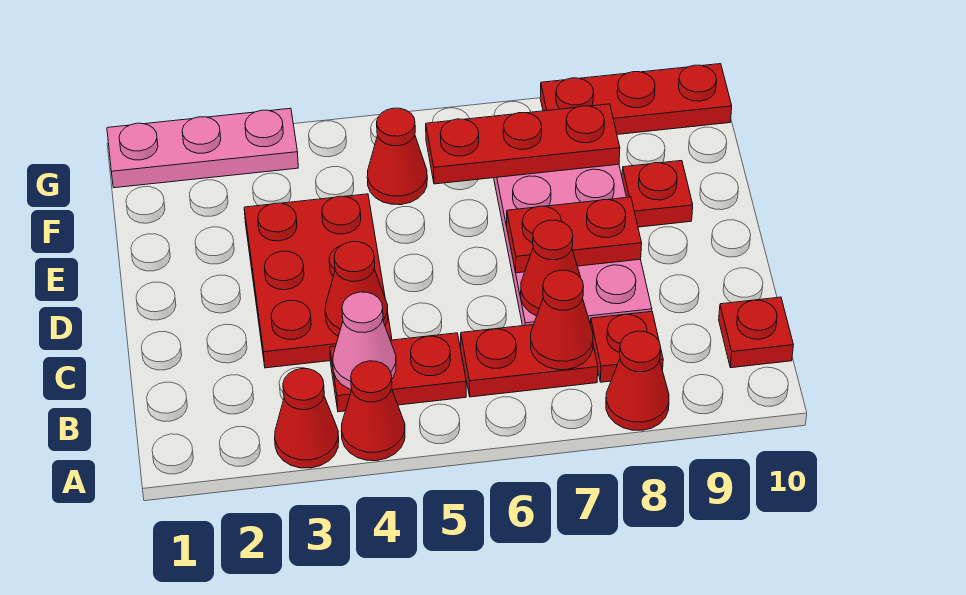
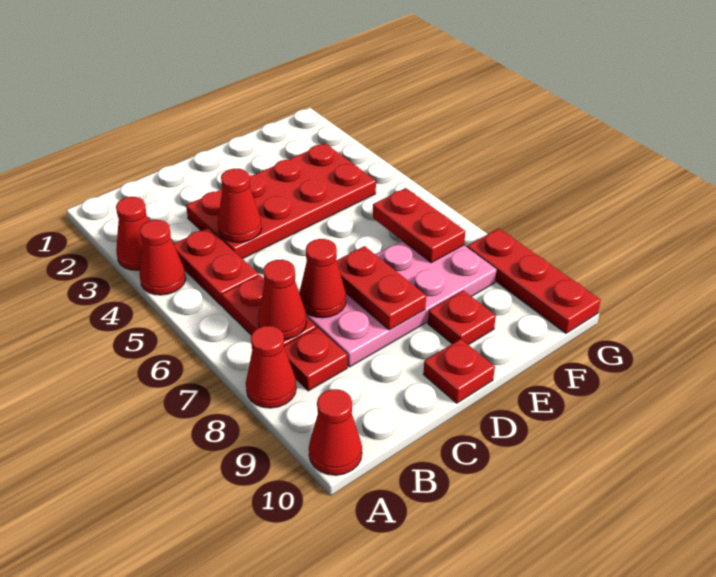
pink 1x1 cone [333,292,396,390] -> none
red 1x1 plate [719,297,793,368] -> red 1x1 plate moved to [423,339,495,403]
red 2x3 plate [244,194,392,368] -> red 2x4 plate [186,144,376,259]
red 1x1 cone [367,108,427,205] -> red 1x1 cone moved to [309,389,362,475]
red 1x3 plate [426,104,620,184] -> red 1x2 plate [373,188,465,263]
pink 1x3 plate [107,108,298,188] -> none

